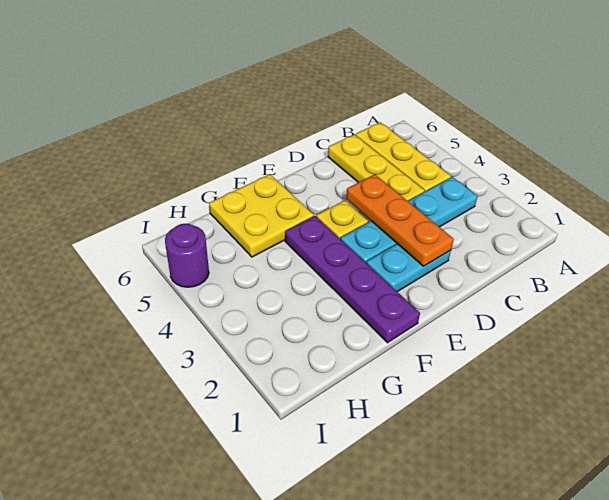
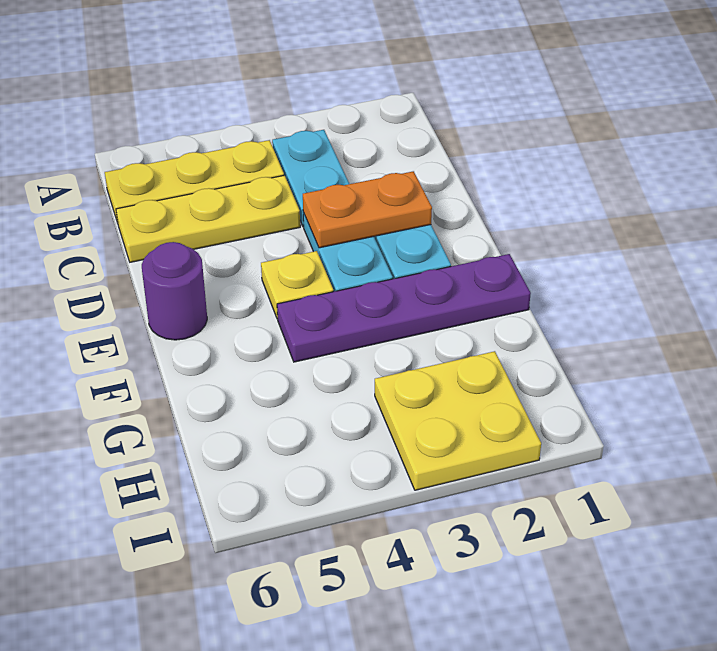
orange 1x3 plate [346,174,454,266] -> orange 1x2 plate [303,171,432,248]
yellow 2x2 plate [209,174,314,257] -> yellow 2x2 plate moved to [375,351,541,490]
purple 1x1 round brick [165,224,209,287] -> purple 1x1 round brick moved to [142,242,207,340]

